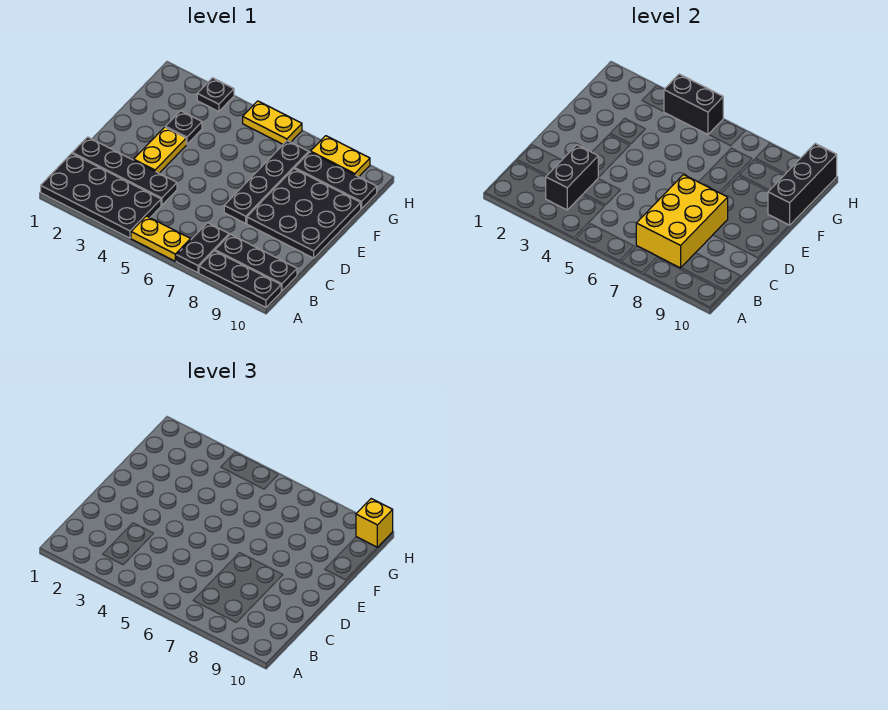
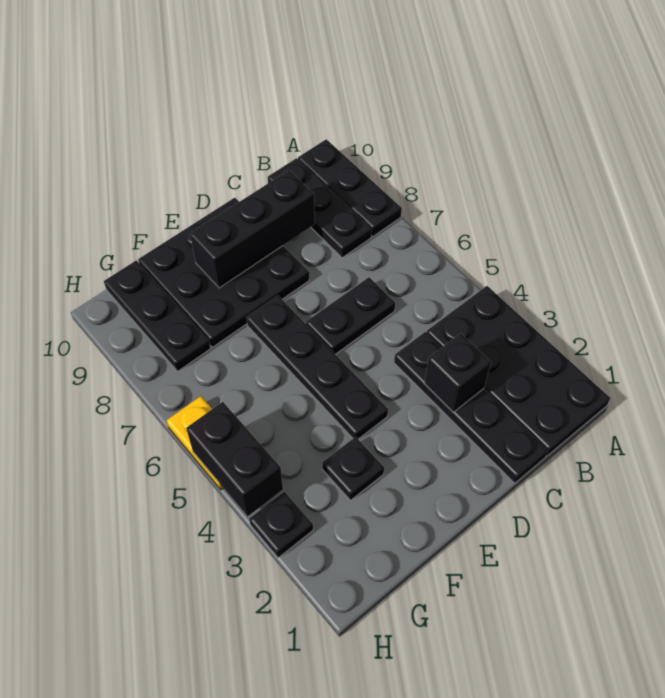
yellow 1x2 plate [131,216,191,261] -> none
black 1x2 plate [176,223,229,273] -> black 1x2 plate moved to [306,277,395,354]
black 1x2 brick [546,145,598,210] -> black 1x1 brick [424,333,491,412]
yellow 2x3 brick [636,175,728,268] -> none
yellow 1x2 plate [134,127,186,173] -> none
black 1x4 plate [224,141,309,223] -> black 1x4 plate turned to [246,295,388,439]
black 1x3 brick [768,144,837,225] -> black 1x3 brick moved to [190,170,315,288]
yellow 1x2 plate [311,136,370,177] -> none
yellow 1x1 brick [356,499,393,547] -> none

